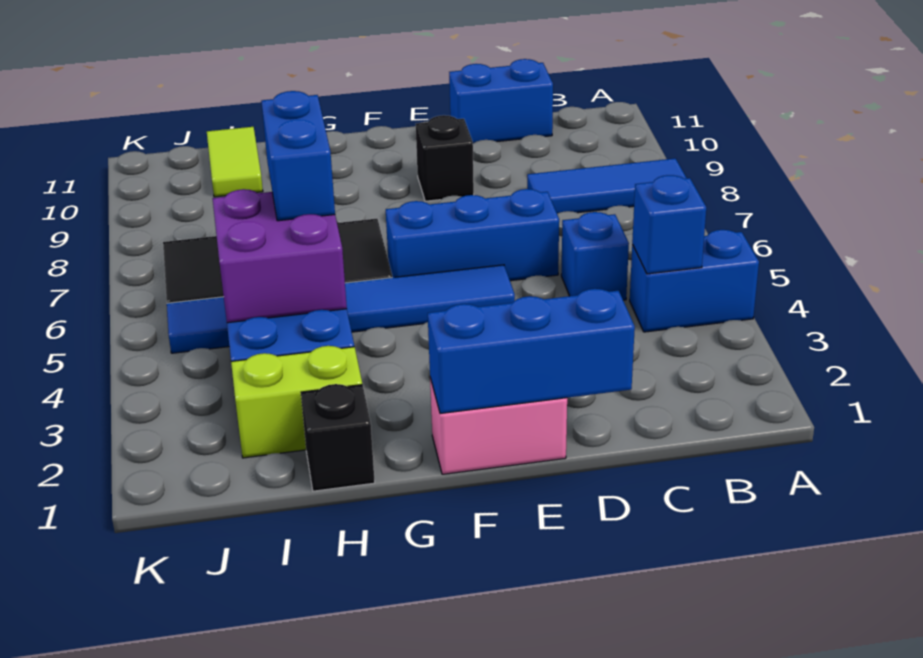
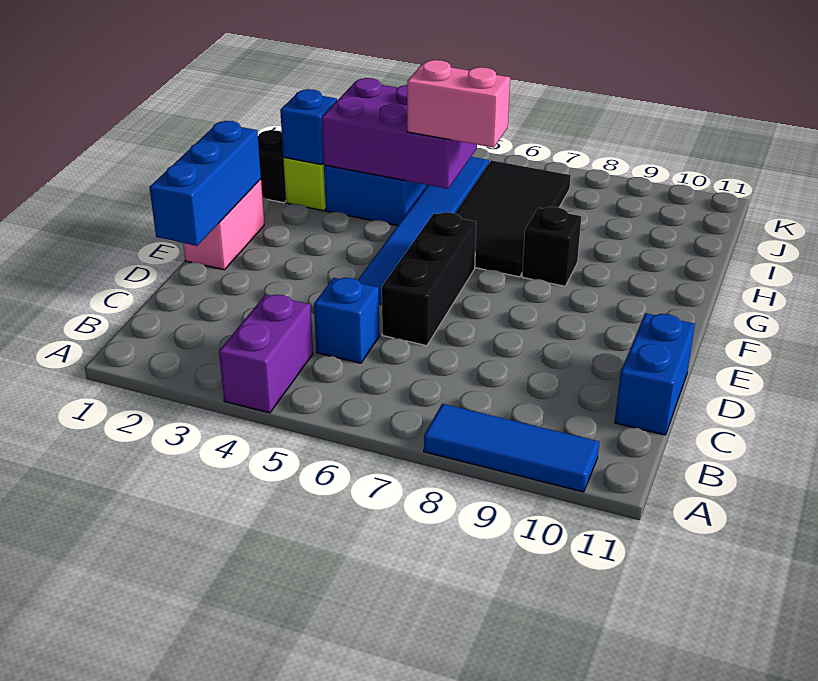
blue 1x2 brick [630,230,759,332] -> purple 1x2 brick [219,294,313,413]
blue 1x3 tile [527,158,686,214] -> blue 1x3 tile turned to [424,404,599,492]
blue 1x1 brick [632,175,706,274] -> blue 1x1 brick moved to [280,89,337,165]
blue 1x3 brick [386,189,559,281] -> black 1x3 brick [382,212,476,346]
black 1x1 brick [416,115,474,201] -> black 1x1 brick moved to [522,207,581,286]
purple 2x2 brick [212,189,347,323] -> purple 2x3 brick [322,78,477,189]
blue 1x2 brick [261,91,335,221] -> pink 1x2 brick [407,60,510,148]
lime 1x2 tile [207,127,263,197] -> none

